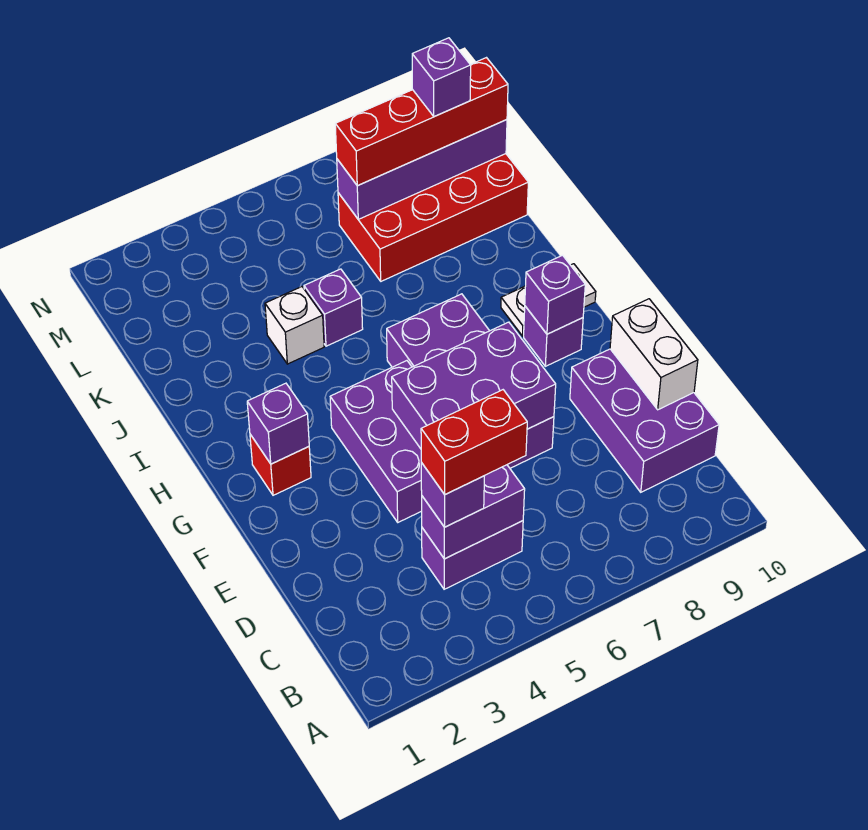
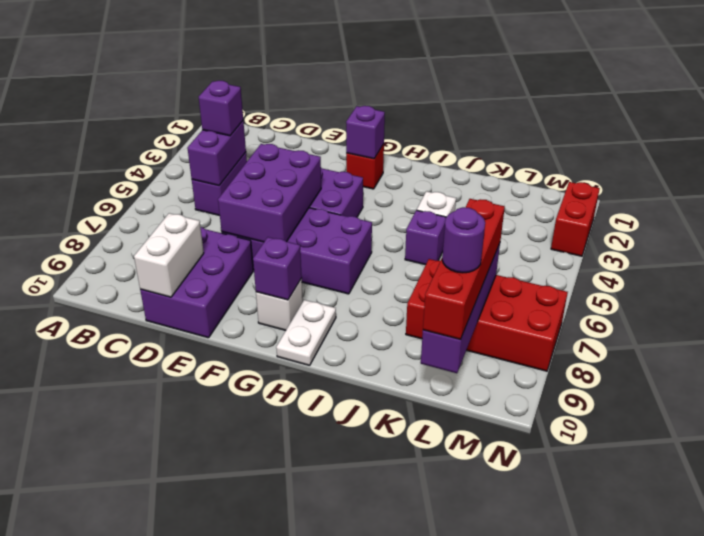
red 1x2 brick [421,390,527,494] -> red 1x2 brick moved to [551,182,600,256]
purple 2x3 brick [570,349,719,492] -> purple 2x3 brick turned to [140,227,253,338]
white 1x2 brick [610,299,698,410] -> white 1x2 brick turned to [134,213,204,297]
purple 1x1 brick [524,306,583,366] -> white 1x1 brick [256,279,303,330]
red 2x4 brick [338,154,528,281] -> red 2x4 brick turned to [406,259,568,371]
purple 1x1 brick [412,38,471,117] -> purple 1x1 round brick [442,207,485,273]

